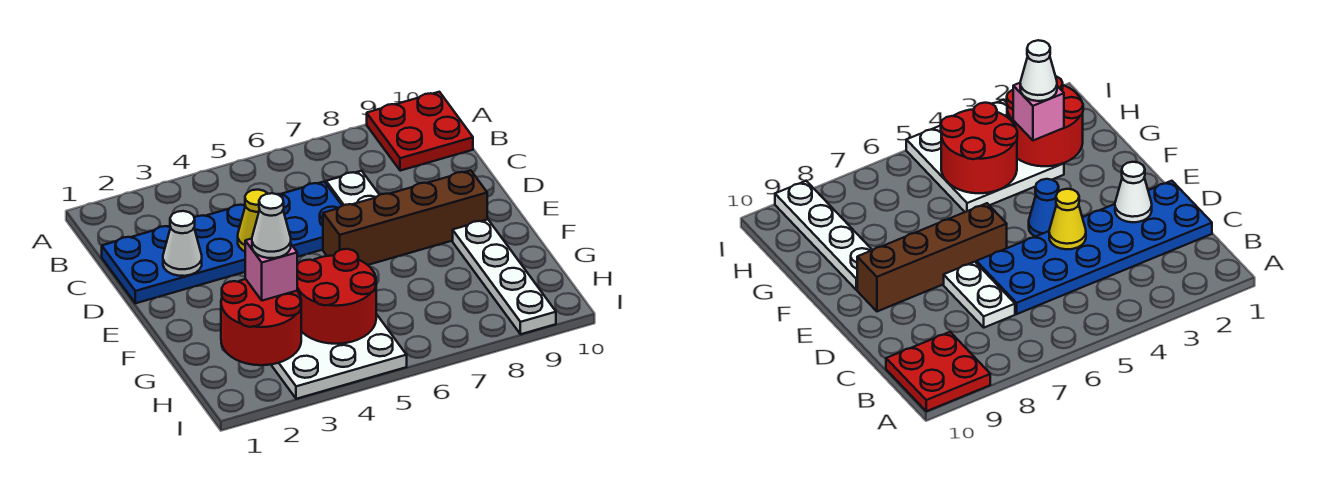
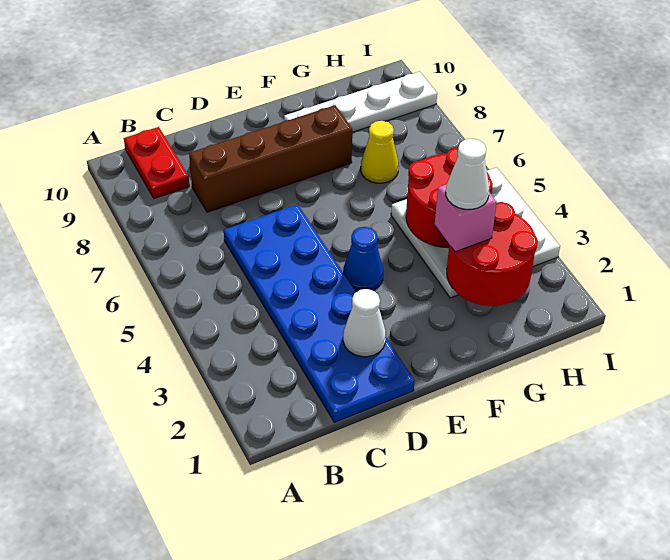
red 2x2 plate [367,92,473,171] -> red 1x2 plate [124,127,189,198]
white 1x2 plate [326,171,379,206] -> none
yellow 1x1 cone [238,190,268,251] -> yellow 1x1 cone moved to [361,121,399,183]
brown 1x4 brick [323,170,487,265] -> brown 1x4 brick turned to [189,105,352,212]

